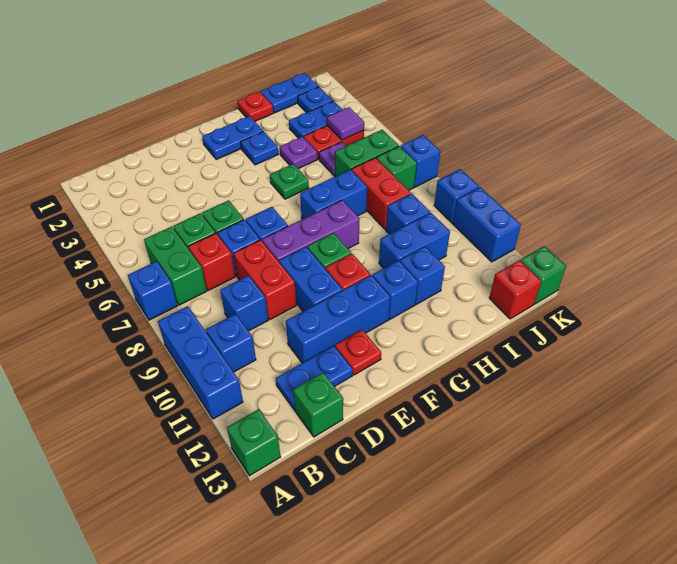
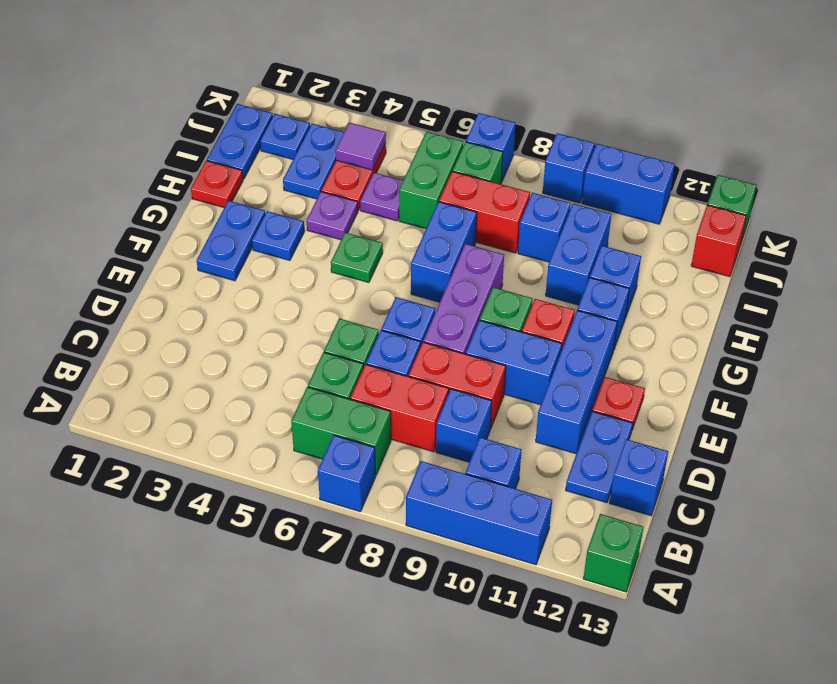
red 1x1 brick [188,233,235,291] -> red 1x2 brick [350,364,449,452]
green 1x1 brick [293,372,343,437] -> blue 1x1 brick [610,439,668,516]

